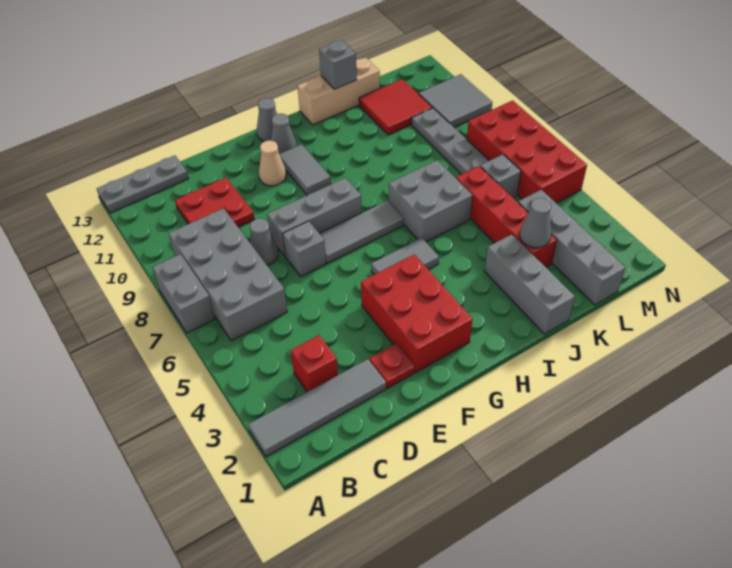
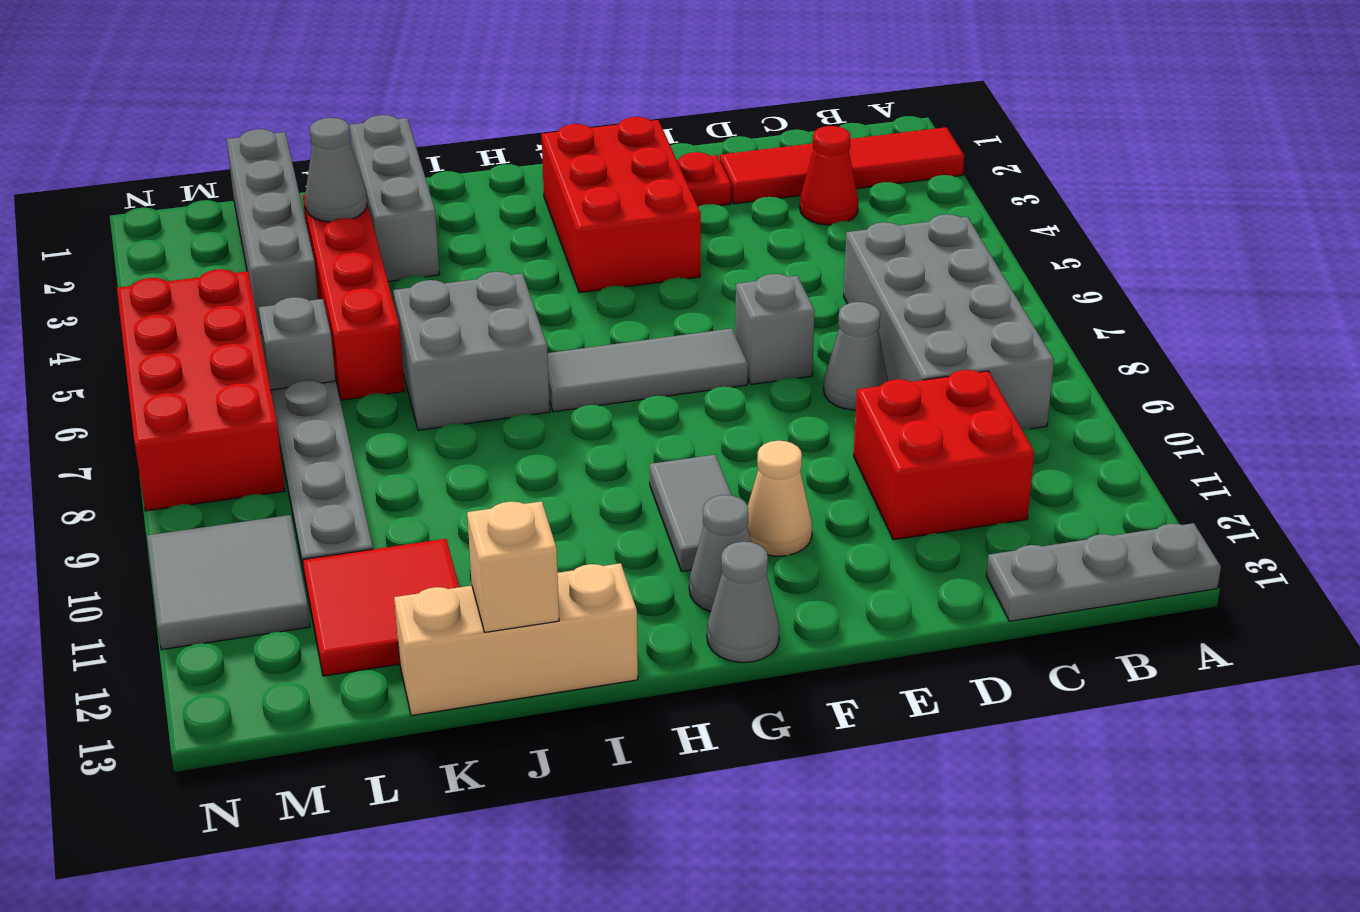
grey 1x4 tile [248,359,386,457] -> red 1x4 tile [720,127,964,204]
grey 1x2 brick [152,254,215,333] -> none
red 1x1 brick [291,335,338,392] -> red 1x1 cone [800,126,858,225]
red 2x2 plate [175,178,254,227] -> red 2x2 brick [854,370,1034,540]
grey 1x3 brick [267,178,362,257] -> none
grey 1x2 tile [371,238,439,275] -> none
grey 1x1 brick [319,40,357,89] -> tan 1x1 brick [467,501,559,632]

